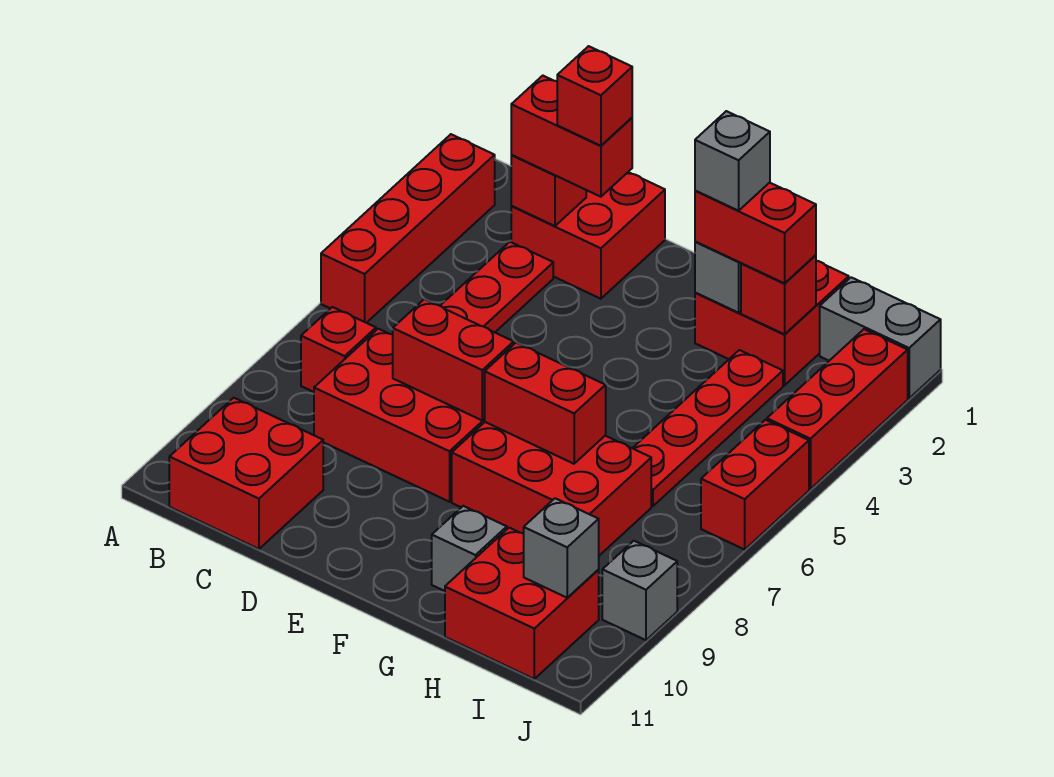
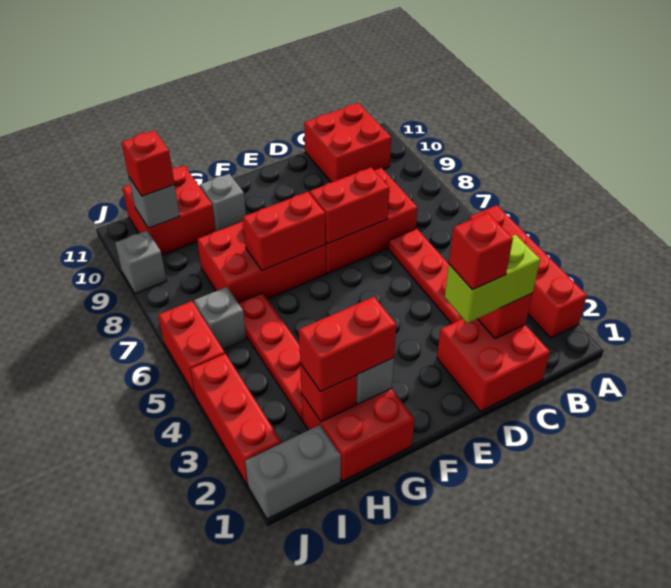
red 1x1 brick [301,307,376,392] -> red 1x1 brick moved to [122,131,174,196]
red 1x2 brick [511,76,632,197] -> lime 1x2 brick [445,235,540,323]
grey 1x1 brick [695,111,770,211] -> grey 1x1 brick moved to [194,287,246,349]

